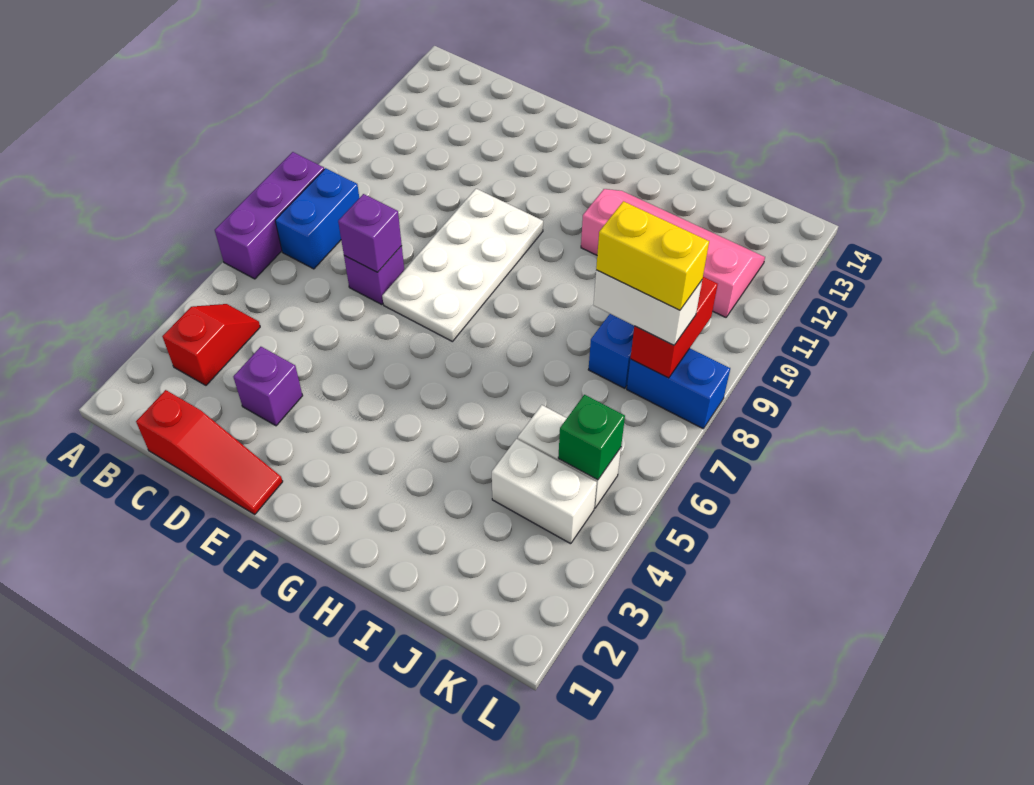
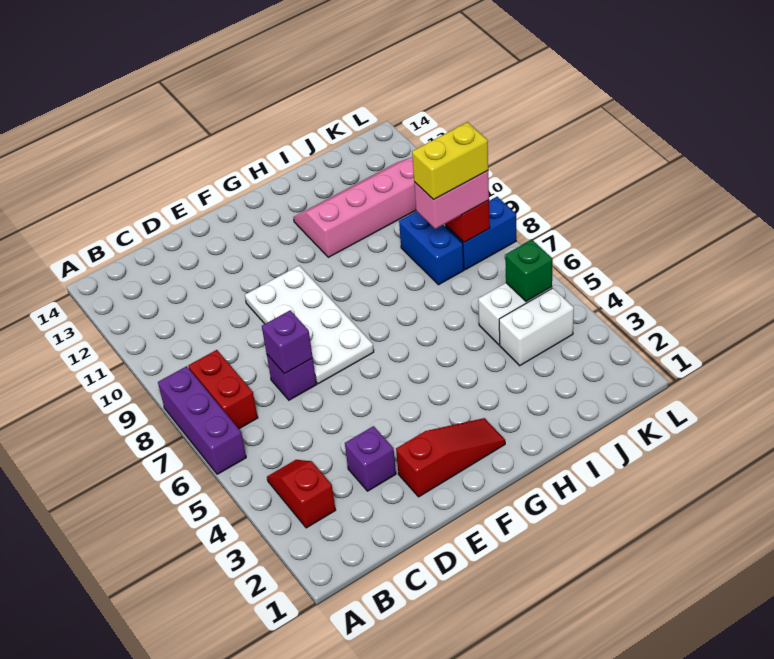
blue 1x2 brick [275,168,359,269] -> red 1x2 brick [188,350,258,429]
red 1x3 slope [136,390,283,515] -> red 1x3 slope moved to [396,418,505,497]
white 1x2 brick [594,270,702,345] -> pink 1x2 brick [414,171,489,229]

